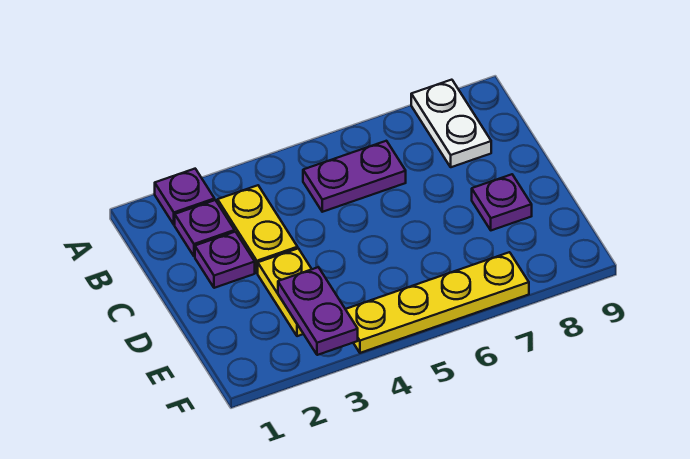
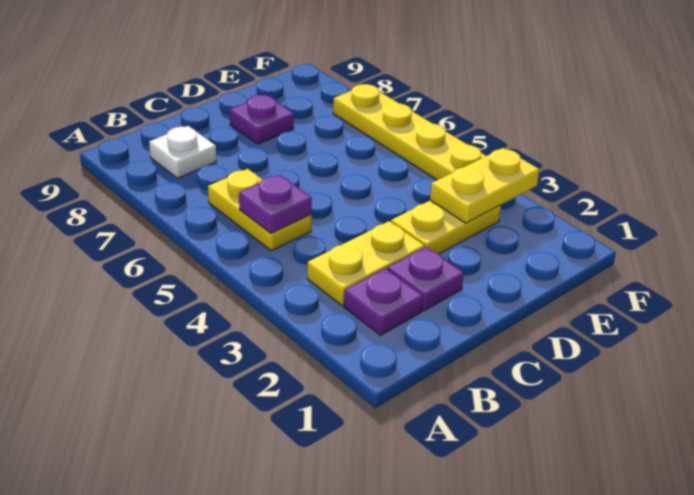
purple 1x1 plate [155,169,215,225] -> purple 1x1 plate moved to [239,174,312,233]
white 1x2 plate [411,80,491,167] -> white 1x1 plate [149,126,216,178]
purple 1x2 plate [303,141,406,212] -> yellow 1x2 plate [208,169,311,251]
purple 1x2 plate [278,267,358,355] -> yellow 1x2 plate [430,148,539,223]

